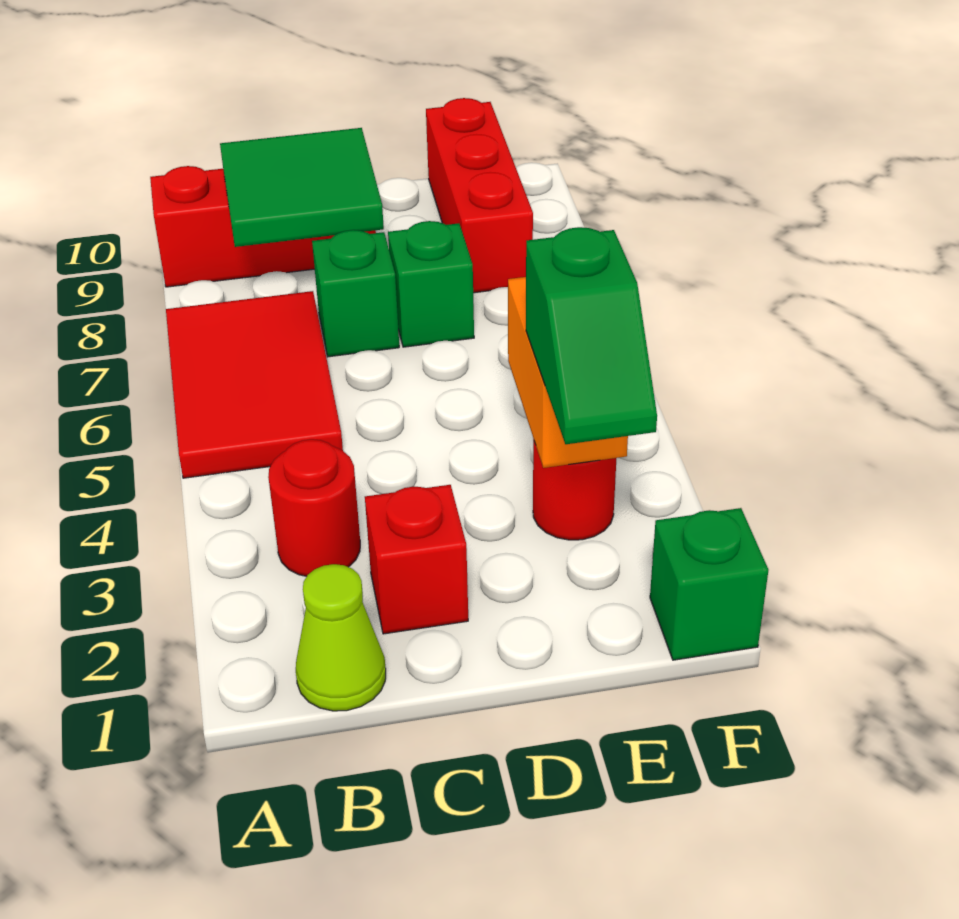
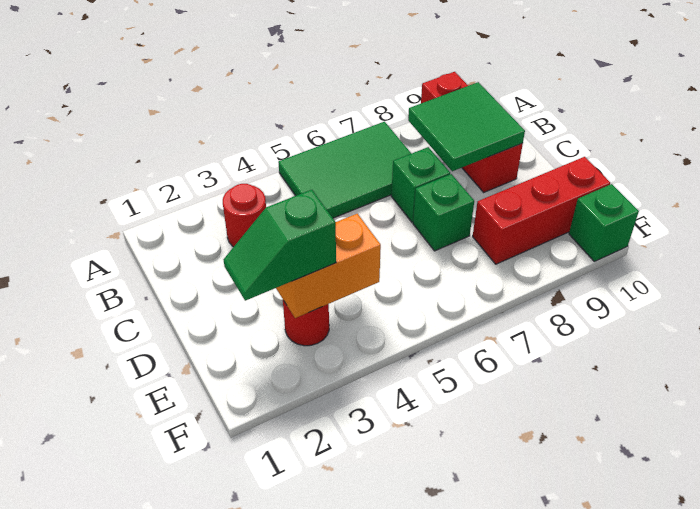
red 2x3 tile [166,291,343,478] -> green 2x3 tile [278,122,411,218]
lime 1x1 cone [296,564,386,711] -> none
red 1x1 brick [365,485,468,634] -> none
green 1x1 brick [650,508,768,660] -> green 1x1 brick moved to [569,184,639,261]

